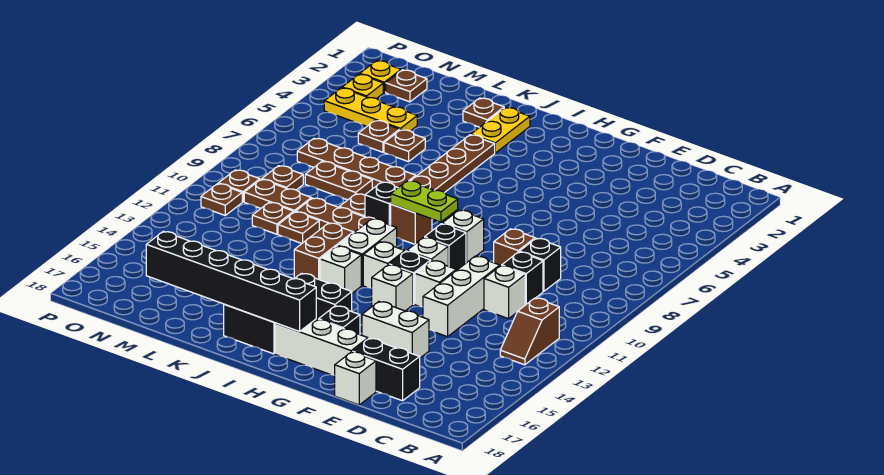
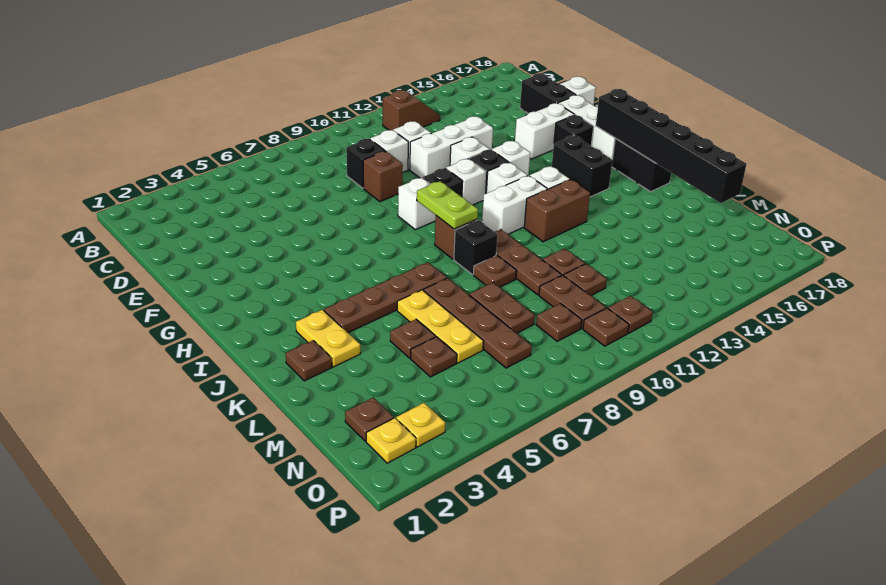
black 1x1 brick [502,252,543,305] -> white 1x1 brick [370,130,408,172]
white 1x2 brick [362,302,429,358] -> white 1x2 brick turned to [515,103,575,159]
yellow 1x2 plate [471,107,530,153] -> yellow 1x2 plate turned to [296,310,360,367]
yellow 1x3 plate [324,88,417,131] -> yellow 1x3 plate moved to [397,290,483,363]

